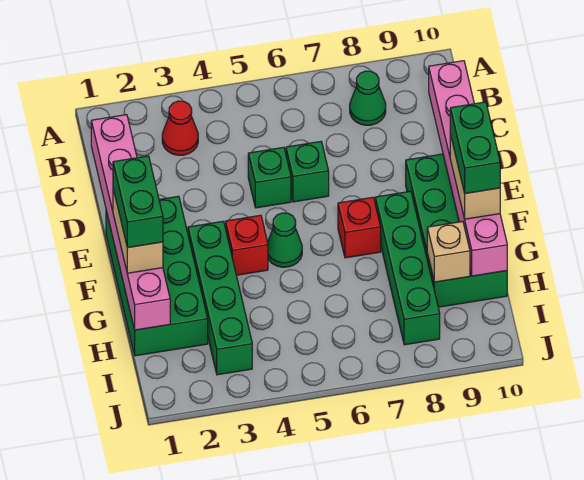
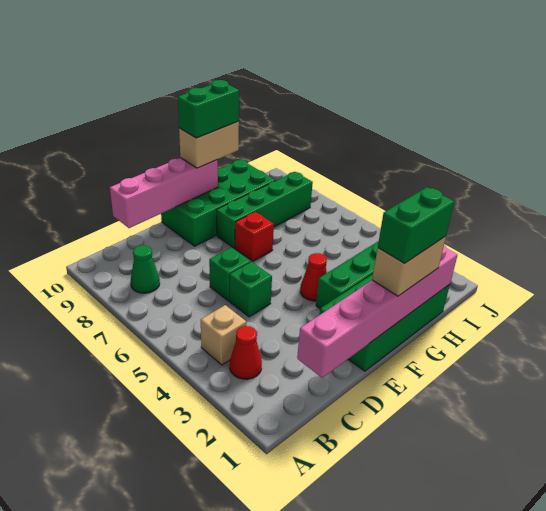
pink 1x6 brick [429,61,507,276] -> pink 1x4 brick [110,158,218,228]
red 1x1 brick [226,215,268,275] -> red 1x1 cone [300,253,327,301]
green 1x1 cone [268,213,302,267] -> none
tan 1x1 brick [427,221,470,282] -> tan 1x1 brick moved to [201,305,246,365]

